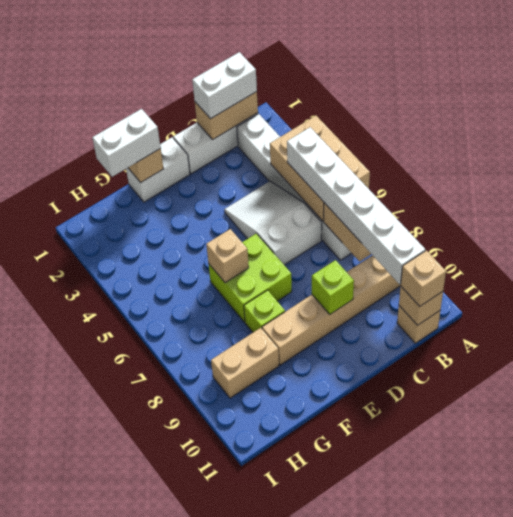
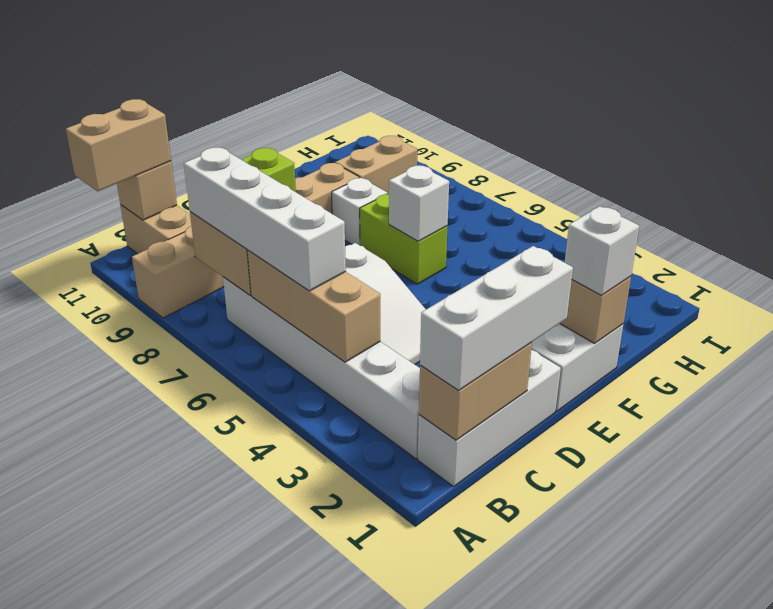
tan 2x3 brick [270,116,370,221] -> tan 1x3 brick [247,250,380,362]
white 1x2 brick [192,52,257,119] -> white 1x3 brick [420,246,573,390]
white 1x6 brick [287,127,425,284] -> white 1x4 brick [184,148,346,291]
tan 1x1 brick [397,306,440,343] -> tan 1x2 brick [121,205,191,254]
tan 1x1 brick [401,250,446,306] -> tan 1x2 brick [66,99,171,191]
lime 2x2 brick [209,234,292,322] -> lime 1x2 brick [360,194,448,284]
white 1x2 brick [92,109,161,177] -> white 1x1 brick [565,206,639,295]
tan 1x1 brick [206,229,249,283] -> white 1x1 brick [389,165,449,241]
lime 1x1 brick [244,290,285,332] -> white 1x1 brick [332,178,388,245]

